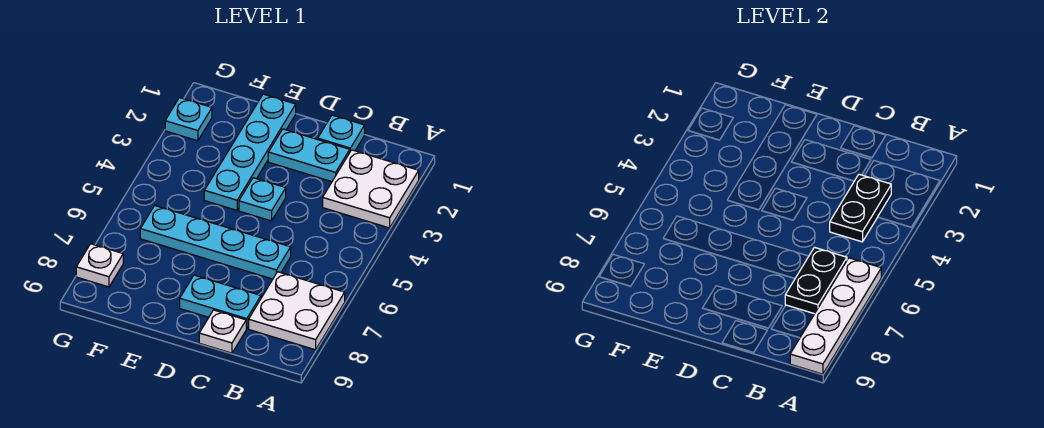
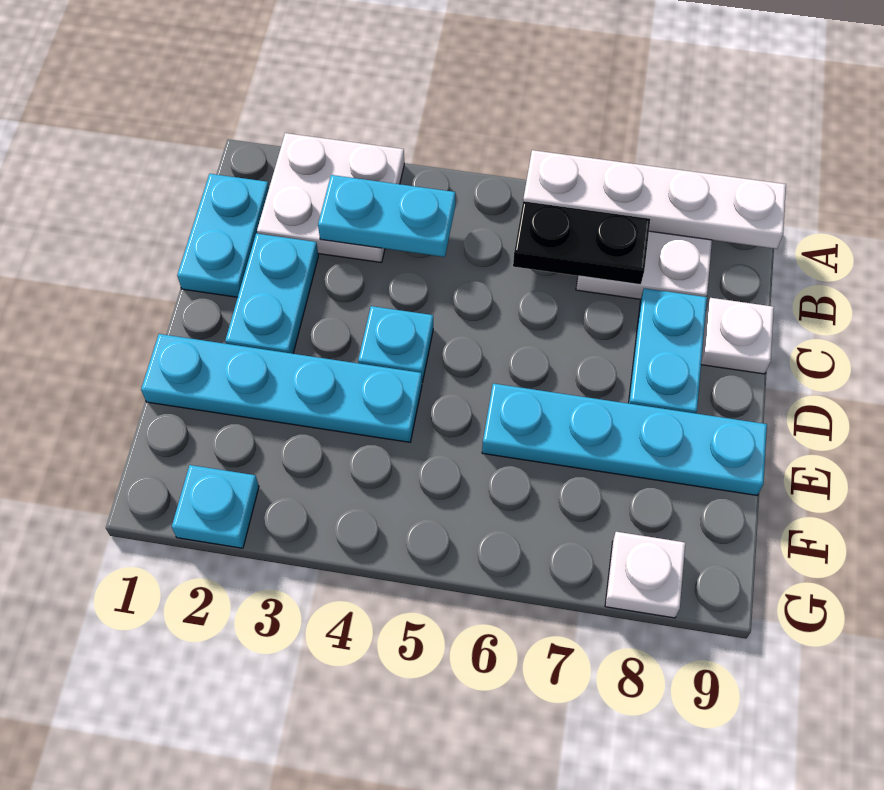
black 1x2 plate [830,174,891,242] -> cyan 1x2 plate [318,175,455,257]
cyan 1x1 plate [318,115,365,151] -> cyan 1x2 plate [177,174,269,297]
cyan 1x4 plate [140,206,291,279] -> cyan 1x4 plate turned to [482,384,767,495]

